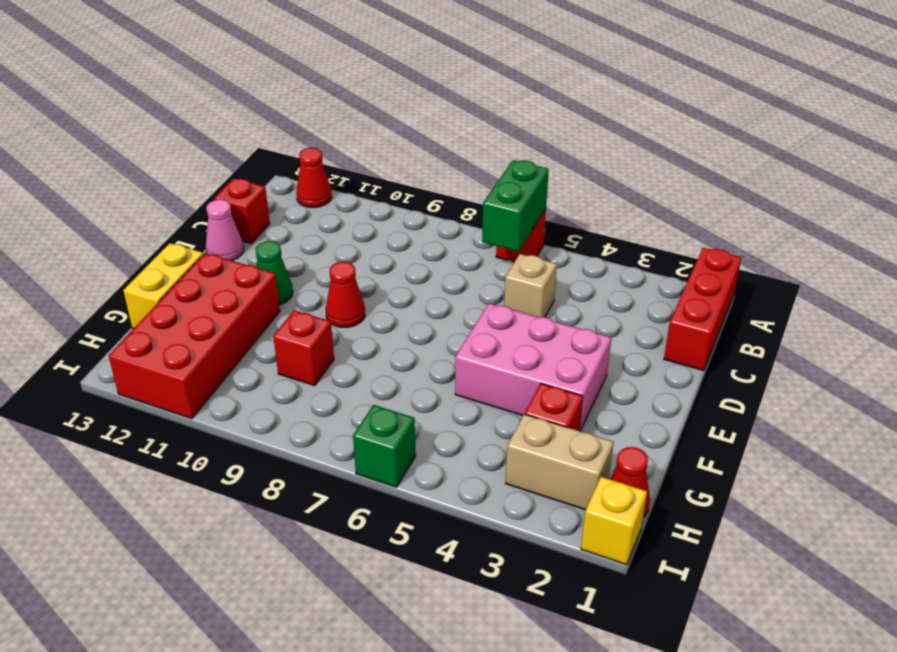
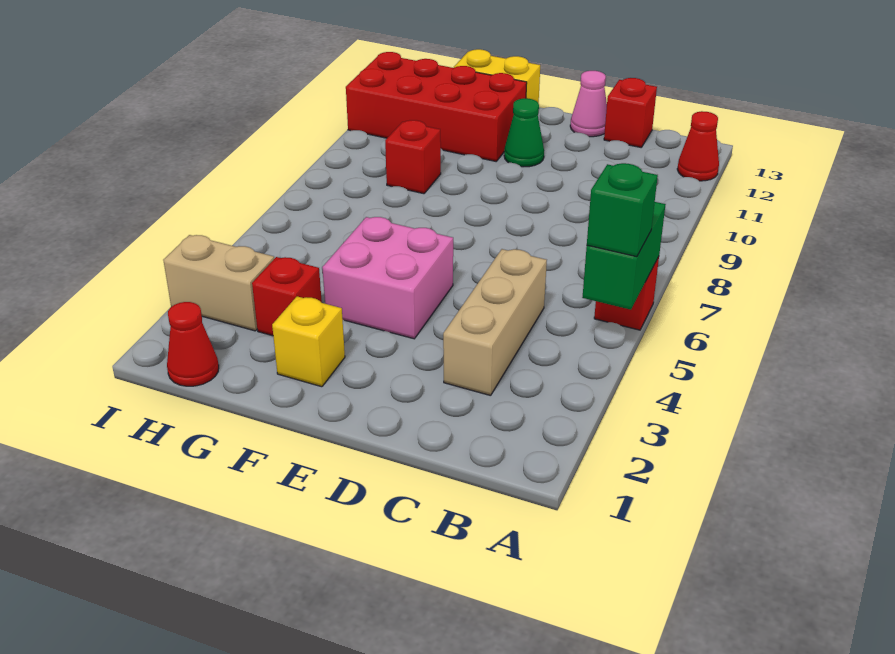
red 1x3 brick [664,248,741,371] -> none
green 1x2 brick [482,160,549,252] -> green 1x2 brick turned to [582,202,666,310]
tan 1x1 brick [504,254,557,317] -> tan 1x3 brick [443,249,547,396]
pink 2x3 brick [455,303,611,431] -> pink 2x2 brick [322,217,453,339]
red 1x1 cone [326,262,365,327] -> none
tan 1x2 brick [506,414,614,510] -> tan 1x2 brick turned to [163,235,274,331]
yellow 1x1 brick [581,477,647,565] -> yellow 1x1 brick moved to [272,296,345,387]
green 1x1 brick [353,405,416,487] -> green 1x1 brick moved to [587,163,658,257]

